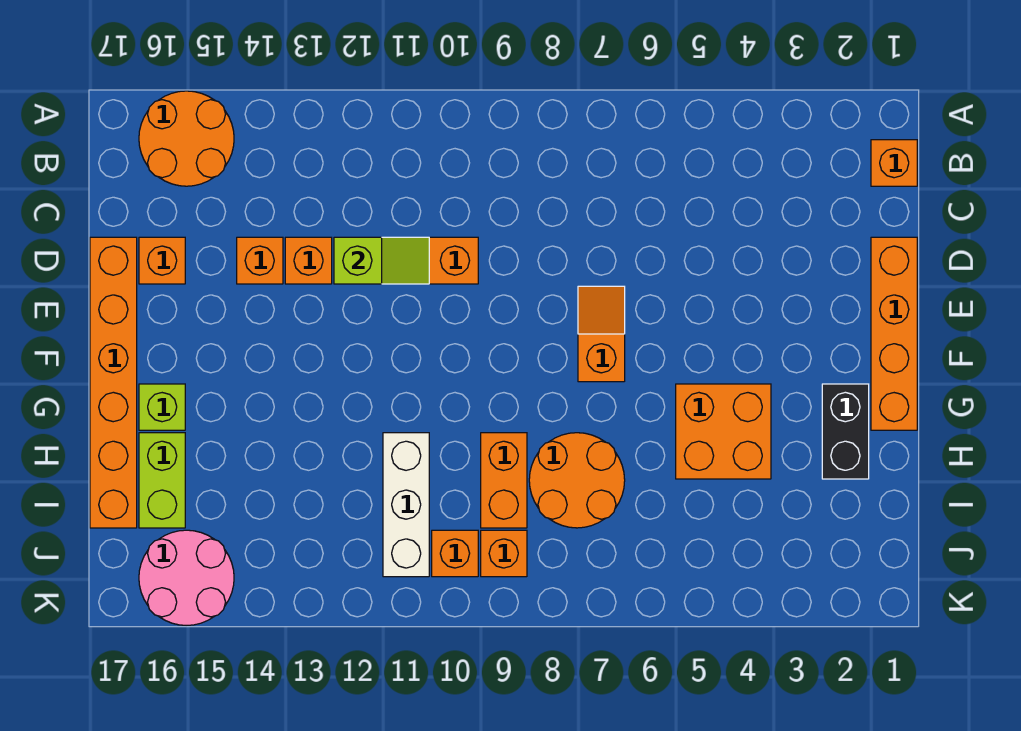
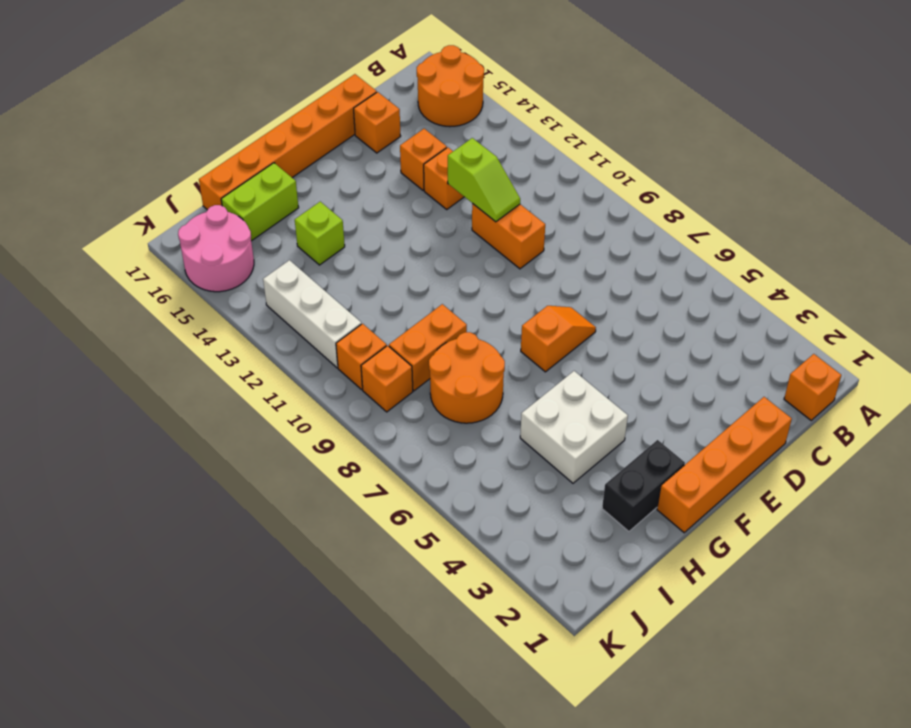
orange 2x2 brick [676,384,771,479] -> white 2x2 brick [520,371,628,483]
lime 1x1 brick [139,384,185,430] -> lime 1x1 brick moved to [295,202,345,265]
white 1x3 brick [383,433,429,577] -> white 1x3 brick turned to [263,260,361,368]

